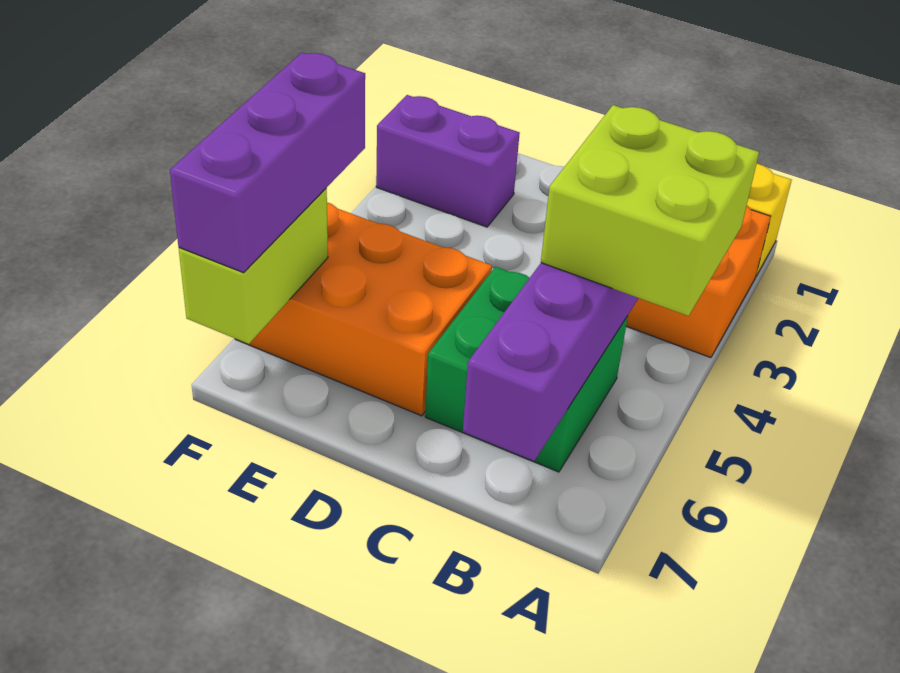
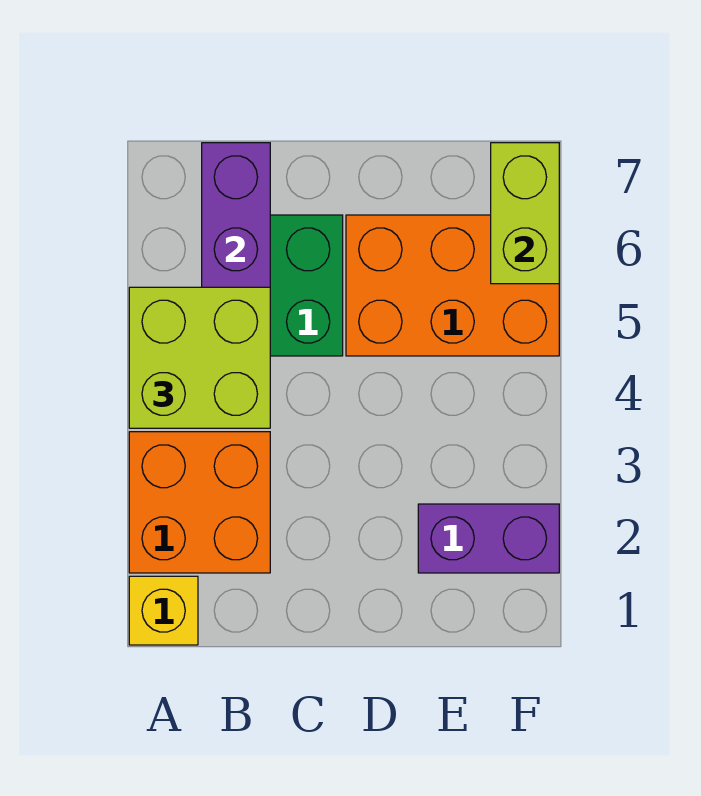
purple 1x3 brick [170,52,365,273] -> none

